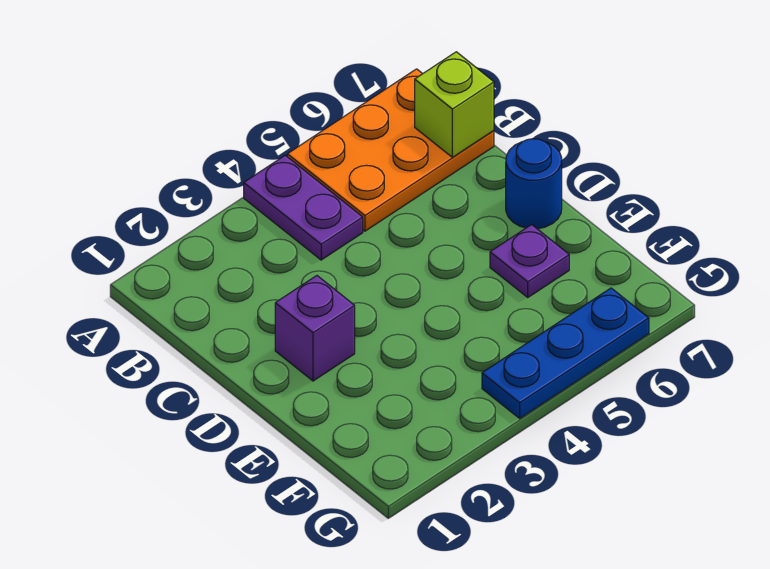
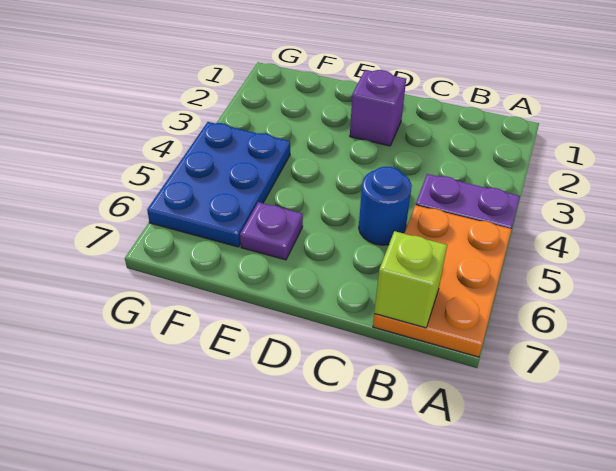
blue 1x1 round brick [506,139,562,229] -> blue 1x1 round brick moved to [359,167,412,245]
blue 1x3 plate [482,288,649,418] -> blue 2x3 plate [147,122,290,247]

